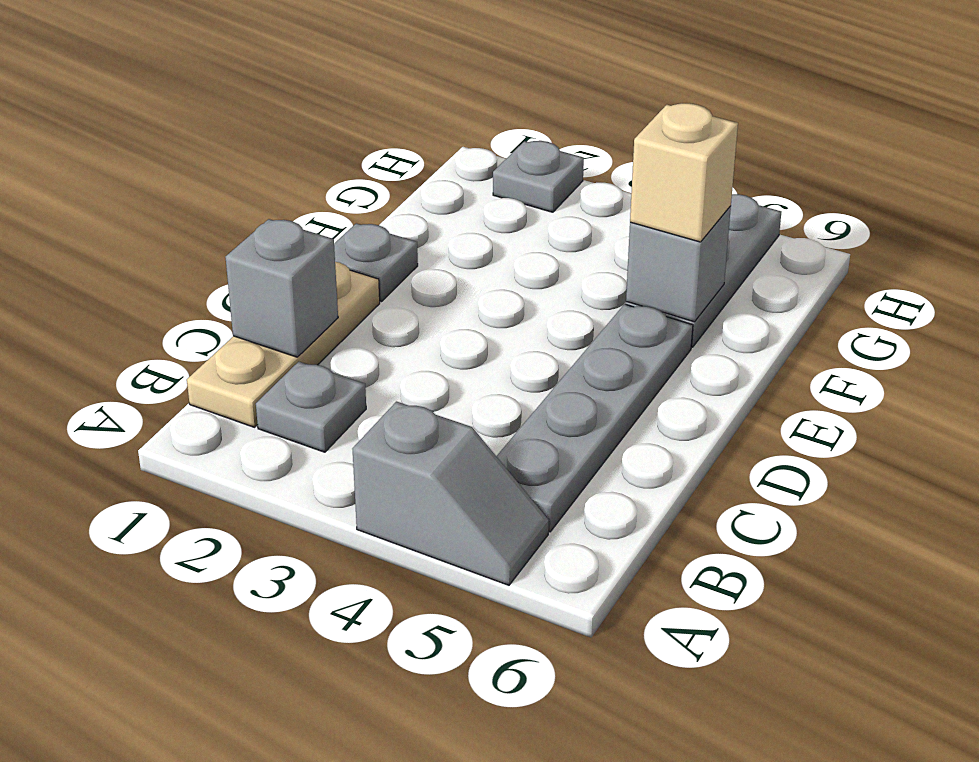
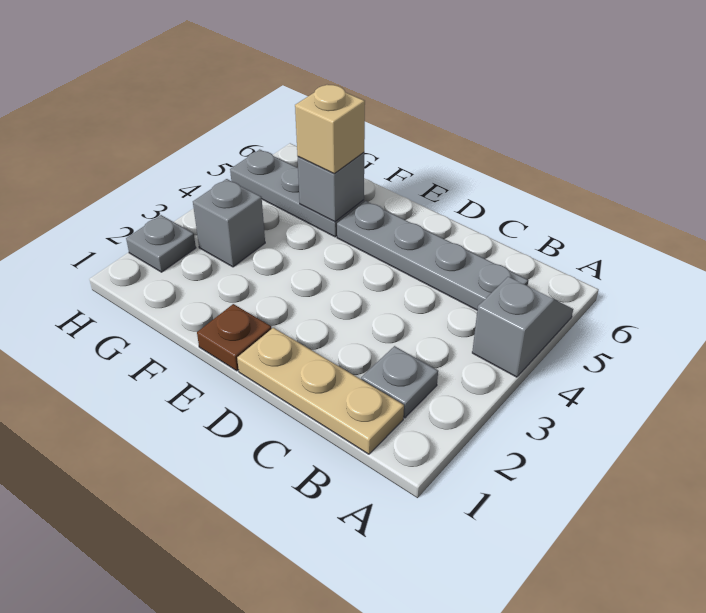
grey 1x1 brick [225,219,338,357] -> grey 1x1 brick moved to [193,179,265,267]
grey 1x1 plate [334,223,418,302] -> brown 1x1 plate [197,304,271,371]

